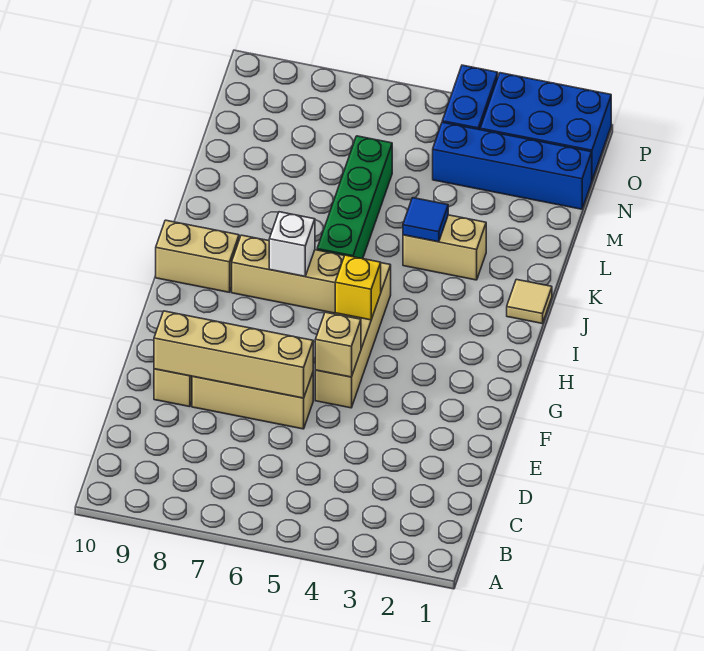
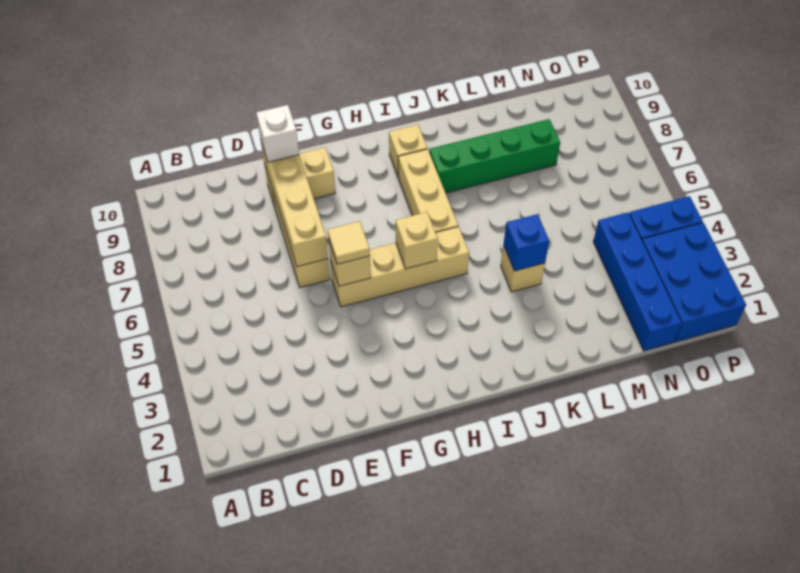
yellow 1x1 brick [335,255,381,320] -> tan 1x1 brick [396,212,438,269]
white 1x1 brick [269,212,315,276] -> white 1x1 brick moved to [256,105,299,162]
tan 1x2 brick [156,220,239,292] -> tan 1x1 brick [389,125,427,176]
tan 1x1 tile [507,279,552,324] -> tan 1x1 tile moved to [328,221,370,264]
green 1x4 brick [317,136,392,259] -> green 1x4 brick moved to [429,119,560,193]
tan 1x2 brick [403,215,486,280] -> tan 1x1 brick [501,246,545,292]
blue 1x1 tile [403,198,448,242] -> blue 1x1 brick [503,214,549,271]

